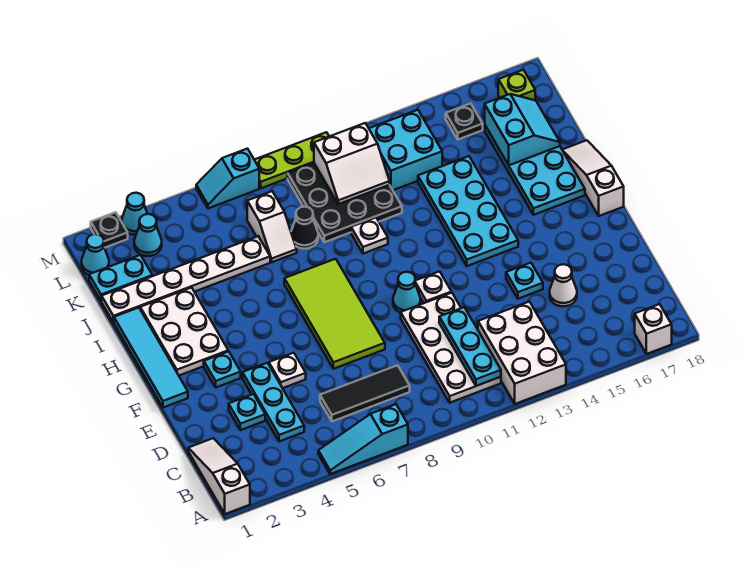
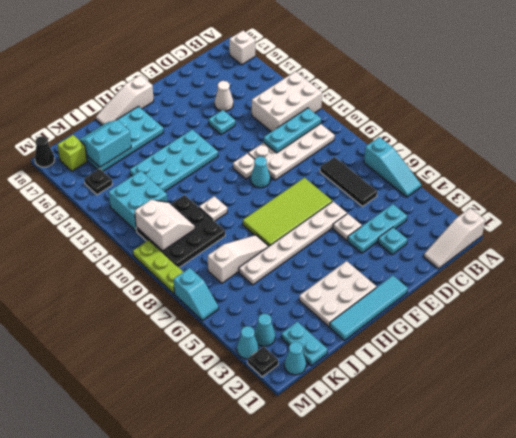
cyan 1x1 plate [204,351,241,387] -> none
white 1x6 plate [102,236,270,322] -> white 1x6 plate turned to [239,202,347,285]
white 1x2 slope [247,191,297,262] -> white 1x3 slope [208,235,269,283]
black 1x1 cone [291,207,318,249] -> black 1x1 cone moved to [35,136,55,167]

